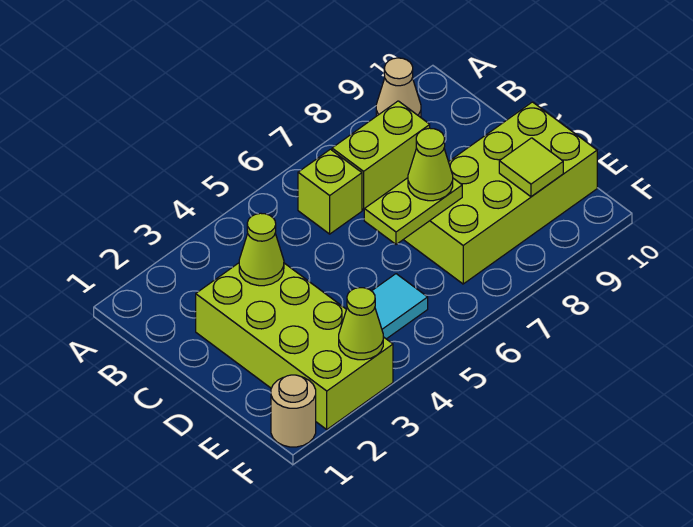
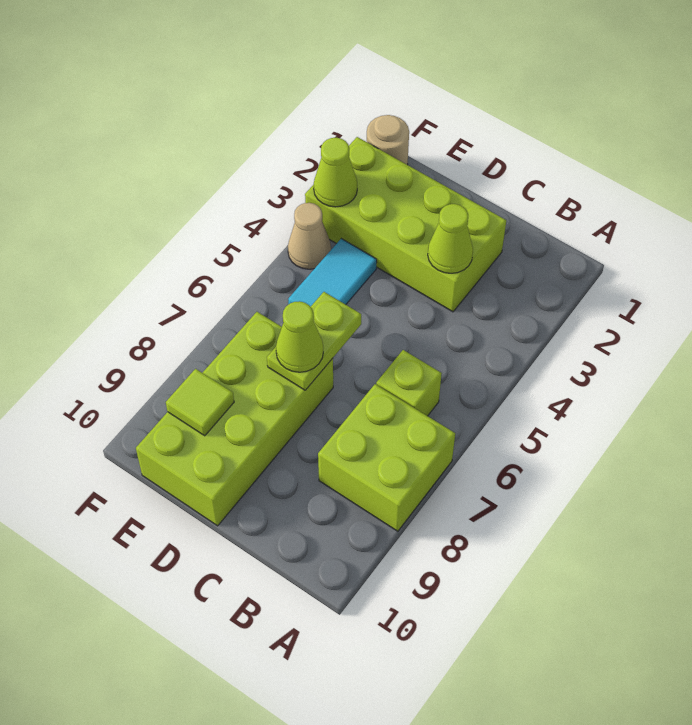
tan 1x1 cone [376,58,421,117] -> tan 1x1 cone moved to [288,203,331,269]
lime 1x2 brick [332,101,430,210] -> lime 2x2 brick [318,384,455,531]

